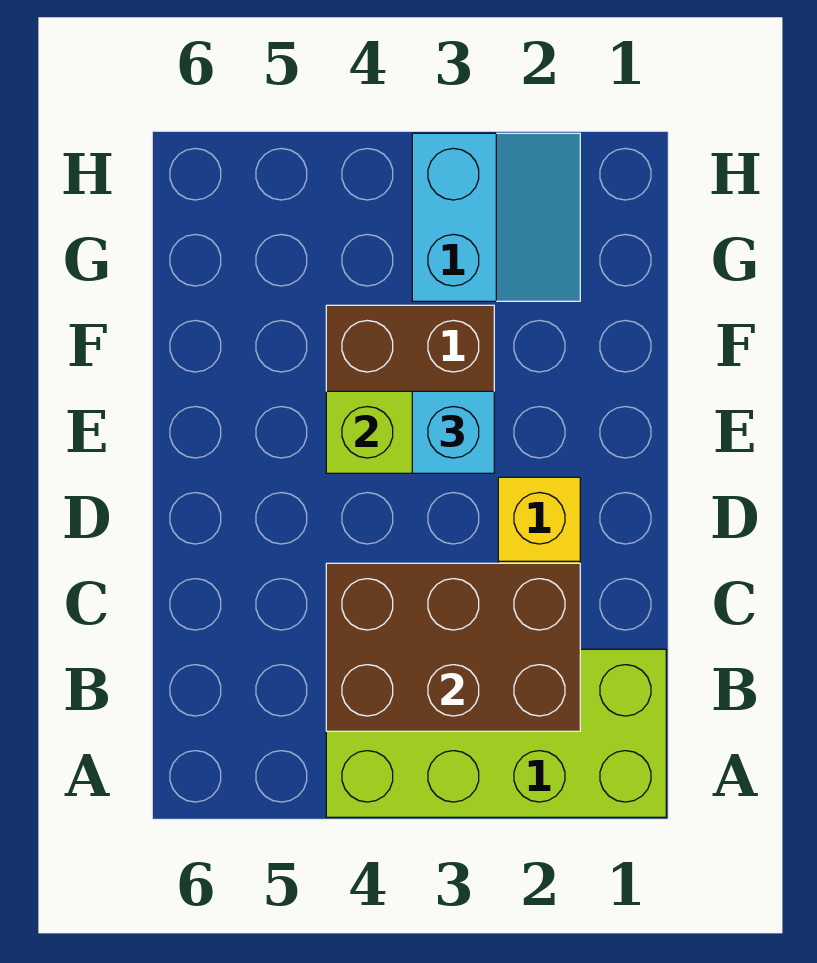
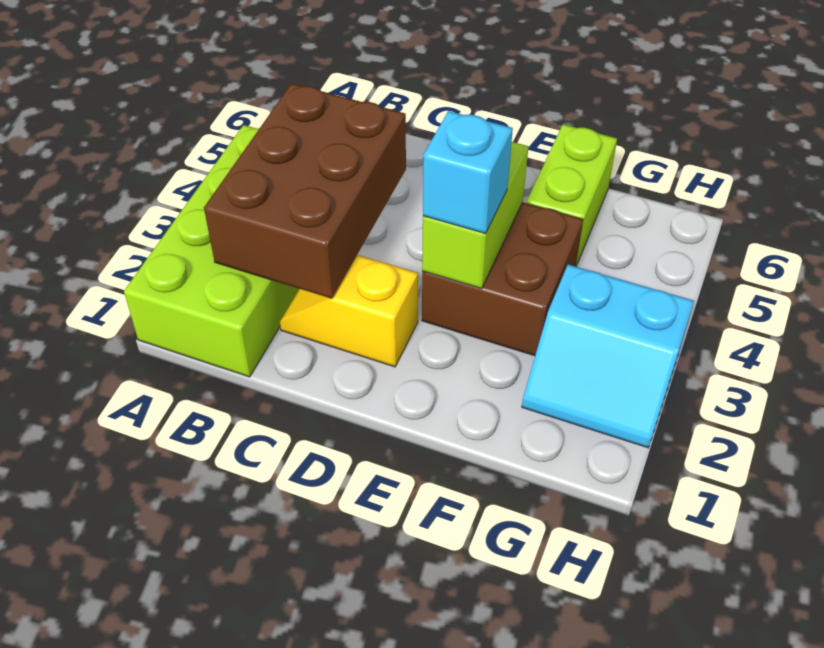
none -> lime 1x2 brick [526,124,617,266]

